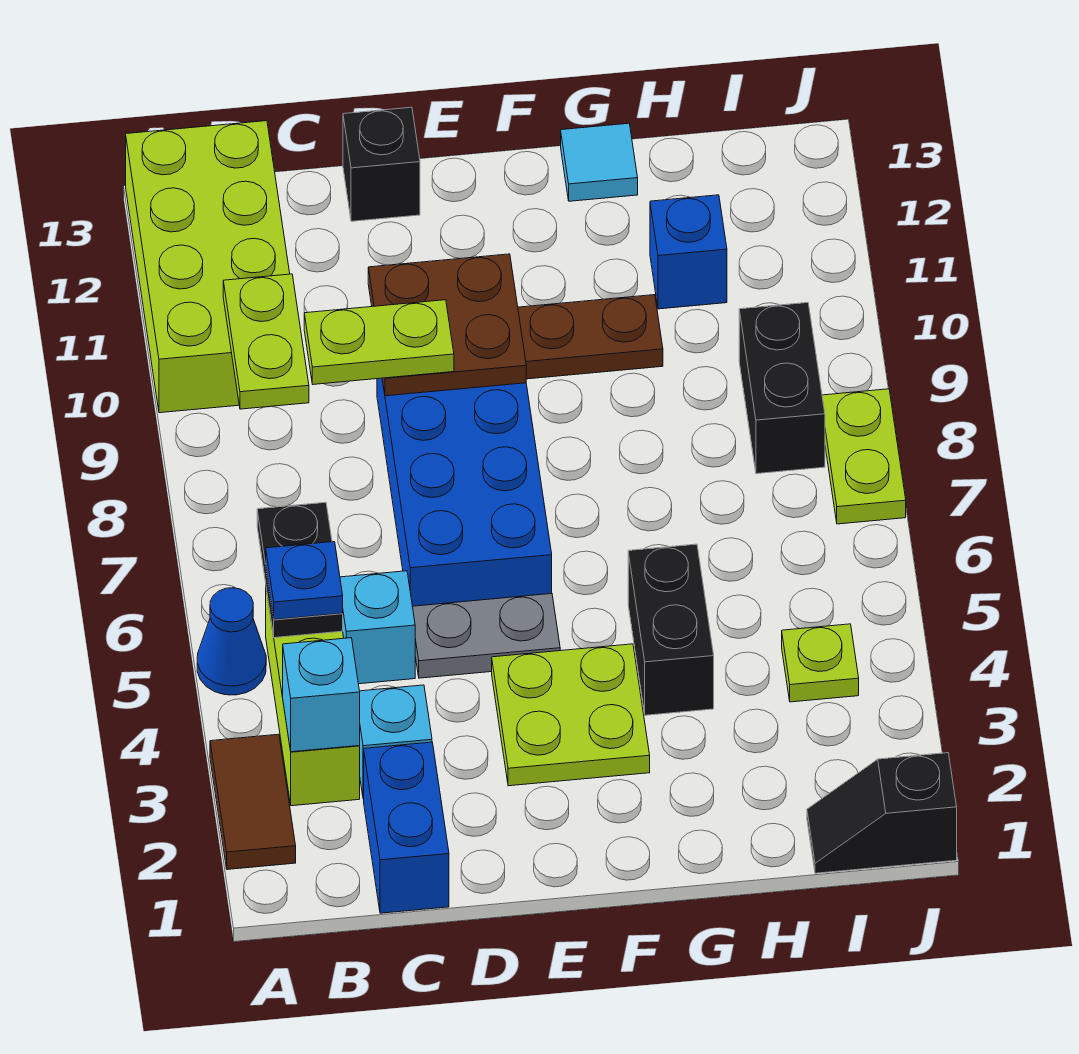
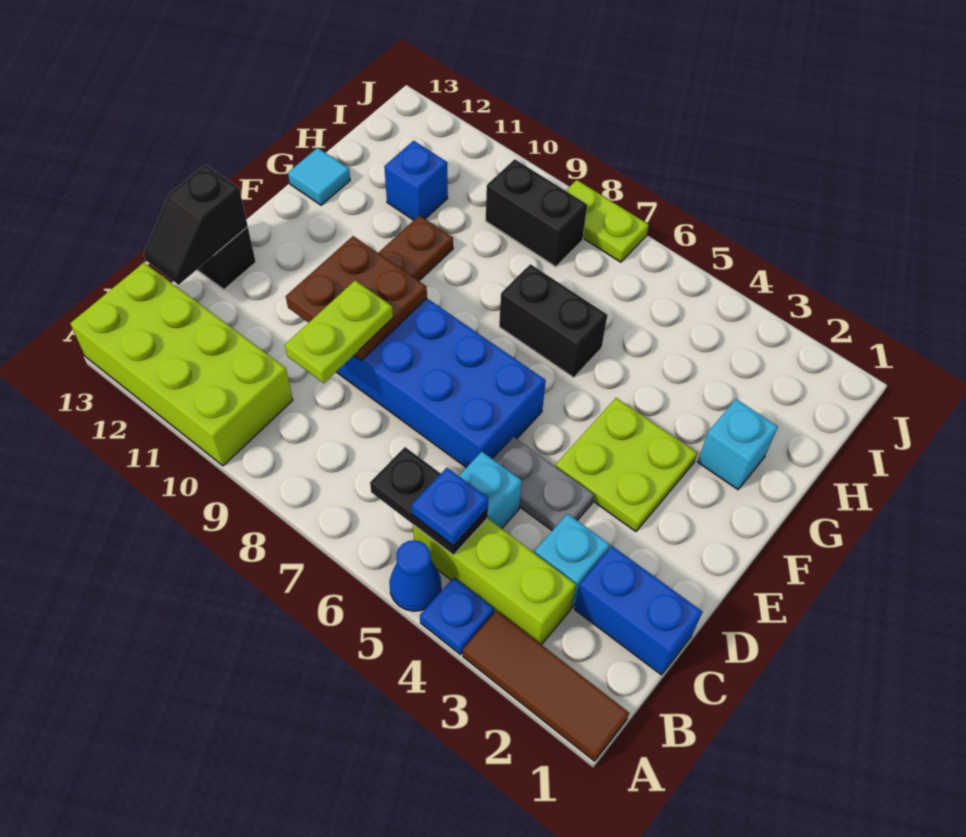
brown 1x2 tile [210,734,296,869] -> brown 1x3 tile [463,610,629,761]
none -> blue 1x1 plate [420,578,494,655]
cyan 1x1 brick [283,638,360,752] -> cyan 1x1 brick moved to [698,399,778,489]
lime 1x2 plate [223,274,309,409] -> none
grey 1x2 plate [413,594,560,678] -> grey 1x2 plate turned to [493,437,594,531]
black 1x2 brick [628,544,714,715] -> black 1x2 brick moved to [499,264,607,378]
black 1x2 slope [807,753,957,873] -> black 1x2 slope moved to [143,165,248,285]
lime 1x1 plate [782,624,859,702] -> none

